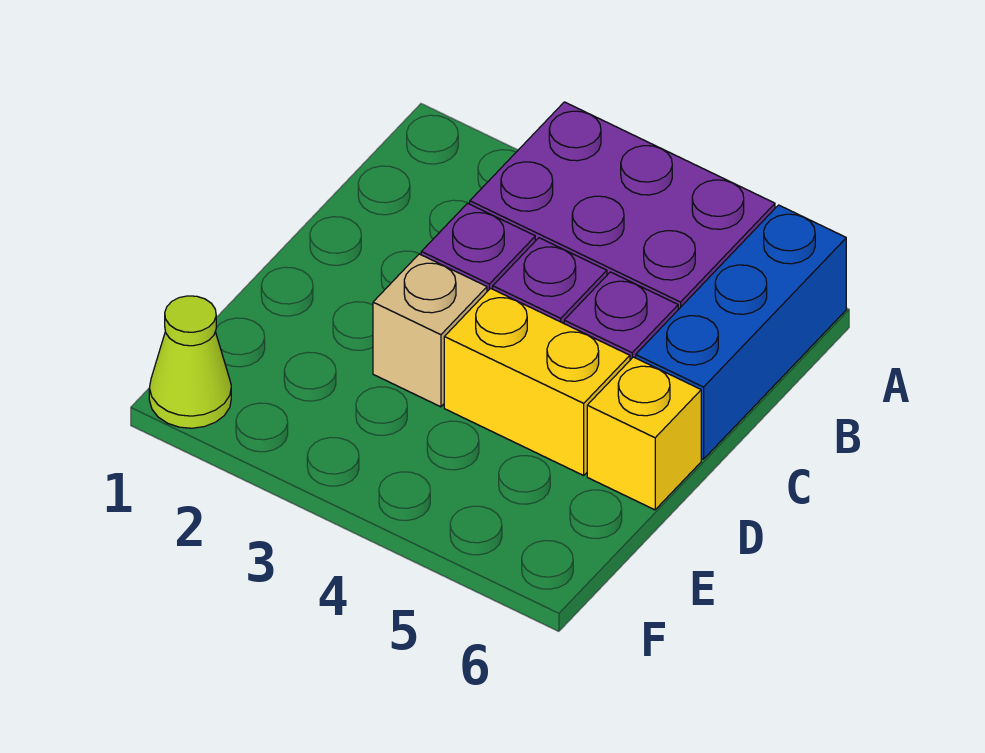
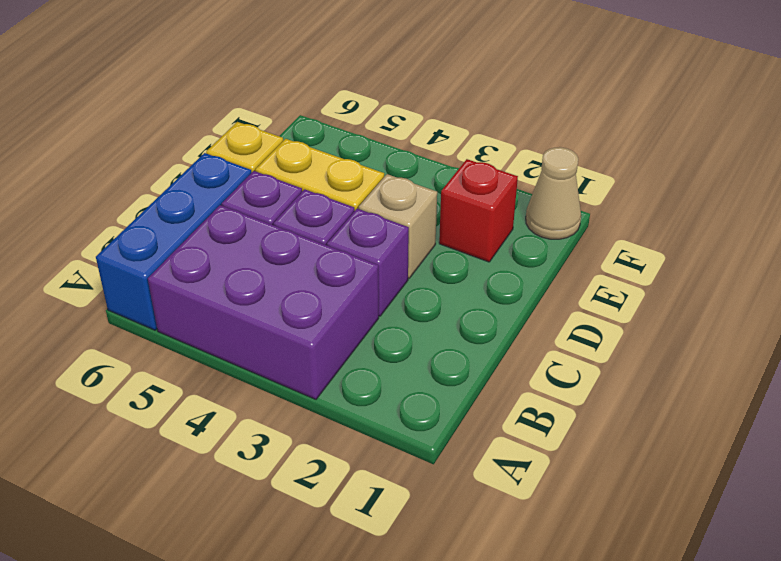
none -> red 1x1 brick [439,159,518,262]
lime 1x1 cone [149,296,231,428] -> tan 1x1 cone [526,147,581,239]

